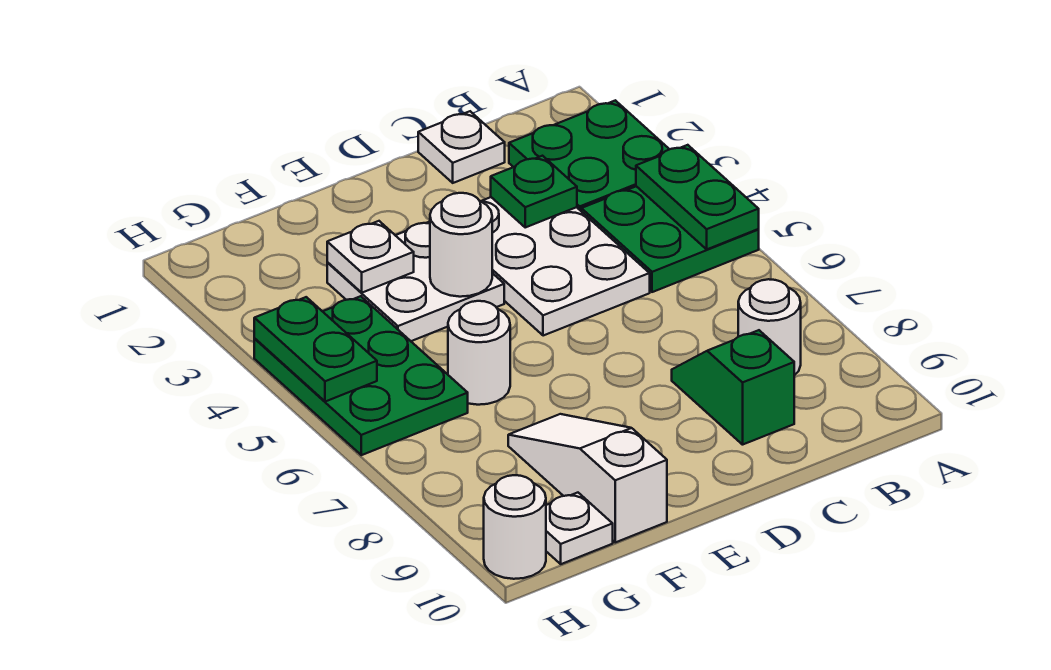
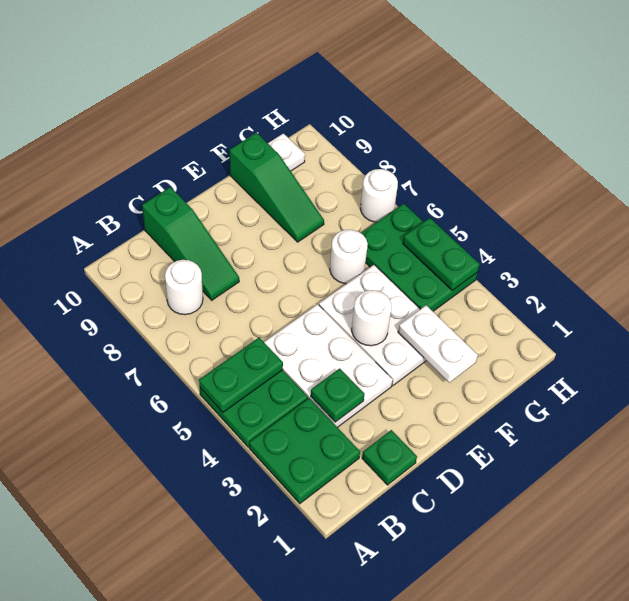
green 1x2 plate [636,145,759,249] -> green 1x2 plate turned to [199,338,283,412]
white 1x1 plate [418,111,505,183] -> green 1x1 plate [362,430,417,485]
green 1x2 slope [672,330,794,445] -> green 1x3 slope [142,187,239,300]
white 2x2 plate [327,222,504,341] -> white 2x3 plate [319,265,426,385]
white 1x1 plate [327,221,414,293] -> white 1x2 plate [398,305,478,383]
white 1x3 slope [508,414,667,542] -> green 1x3 slope [230,133,324,242]
white 1x1 round brick [484,475,546,579] -> white 1x1 round brick moved to [360,169,398,222]

